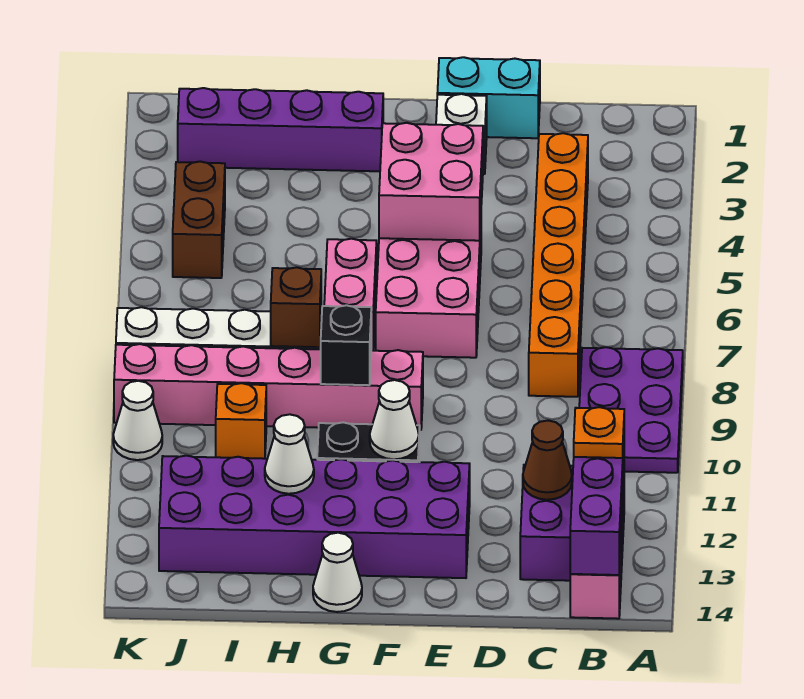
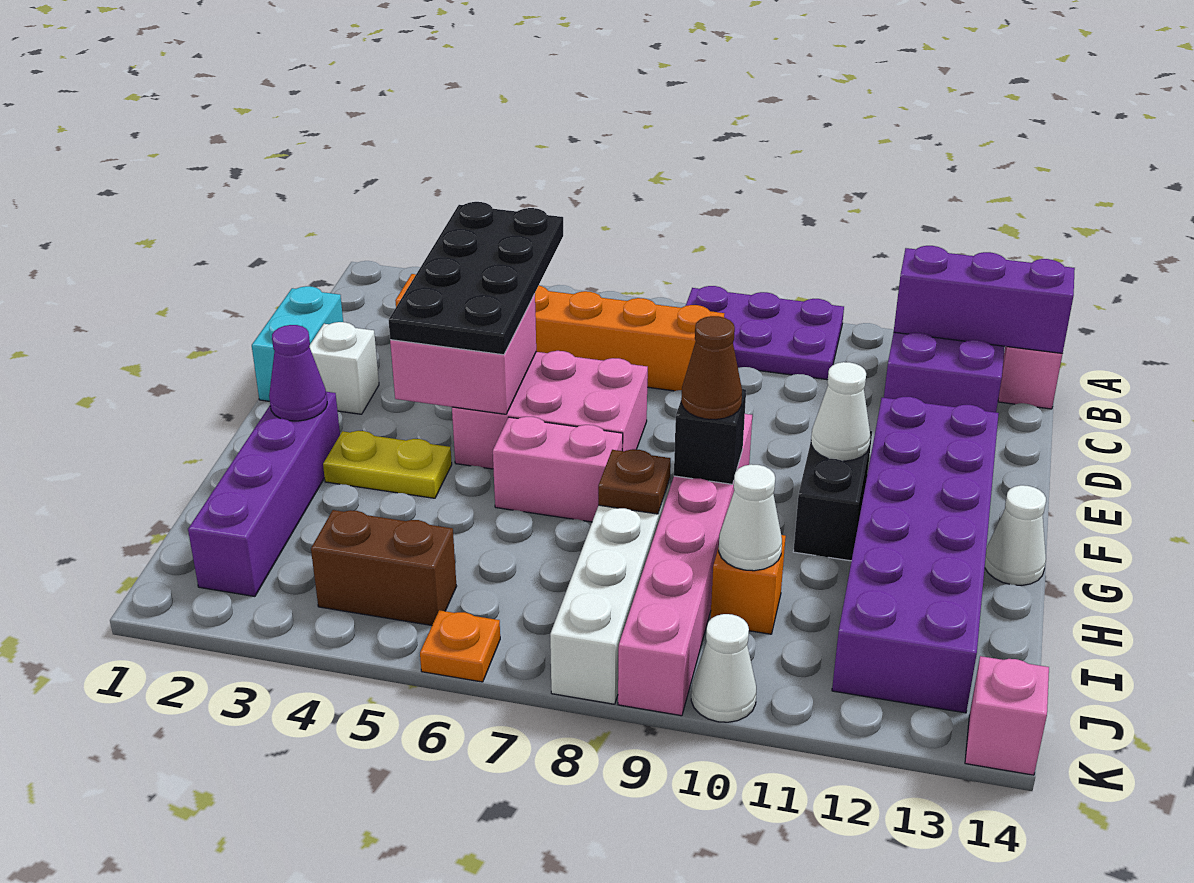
orange 1x1 plate [574,407,624,458] -> orange 1x1 plate moved to [420,610,500,682]
none -> black 2x4 plate [389,202,563,355]
brown 1x1 cone [523,421,572,500] -> brown 1x1 cone moved to [681,316,742,420]
none -> purple 1x1 cone [269,325,327,421]
none -> yellow 1x2 plate [323,431,452,498]
brown 1x1 brick [271,267,321,347] -> brown 1x1 plate [598,449,671,514]
white 1x1 cone [265,414,314,494] -> white 1x1 cone moved to [719,464,782,571]
none -> pink 1x1 brick [965,656,1049,775]

